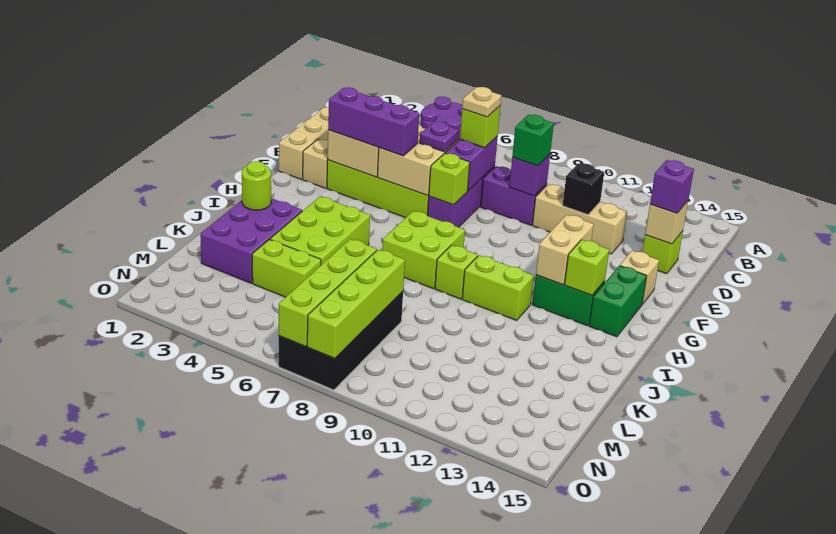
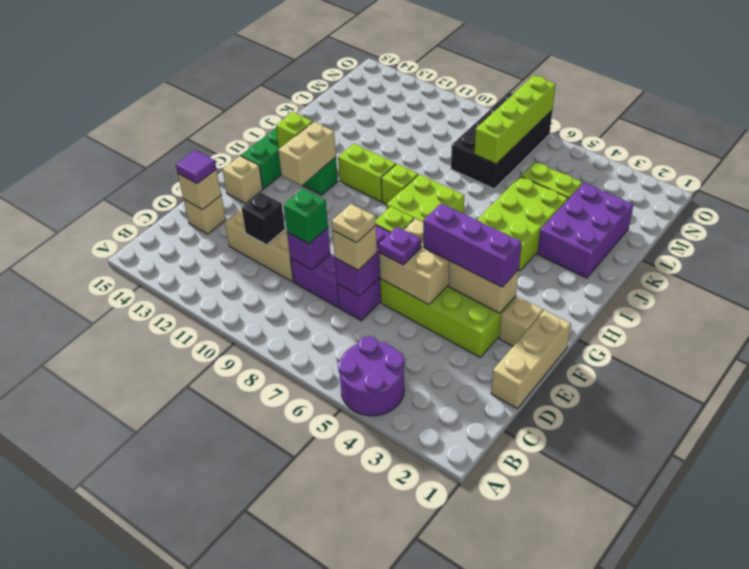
lime 1x1 brick [460,106,500,148] -> tan 1x1 brick [332,226,377,270]
lime 1x1 brick [642,231,683,274] -> tan 1x1 brick [184,195,226,234]
purple 1x1 brick [650,160,694,213] -> purple 1x1 tile [176,150,216,184]
lime 1x1 round brick [242,161,271,210] -> none
lime 1x4 brick [307,249,405,359] -> none

